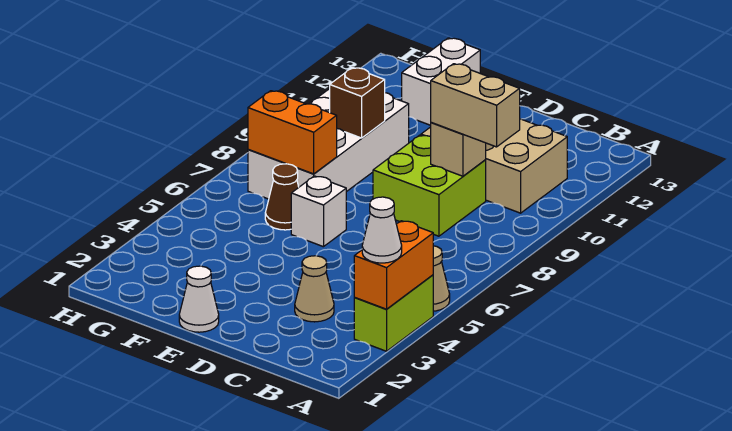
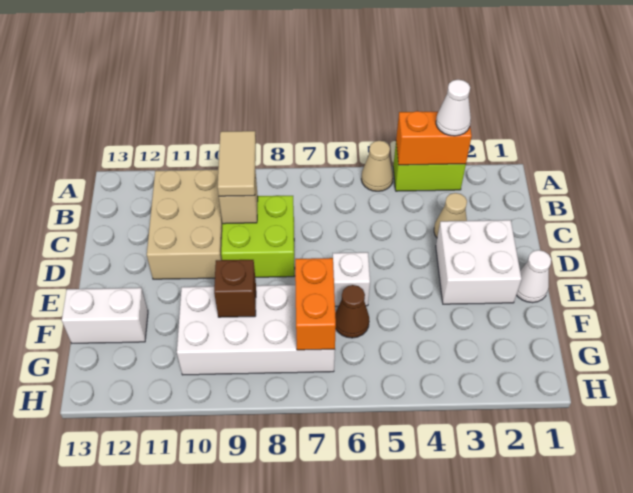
tan 1x2 brick [431,64,520,147] -> tan 1x2 tile [218,131,256,196]
none -> white 2x2 brick [436,220,522,304]

